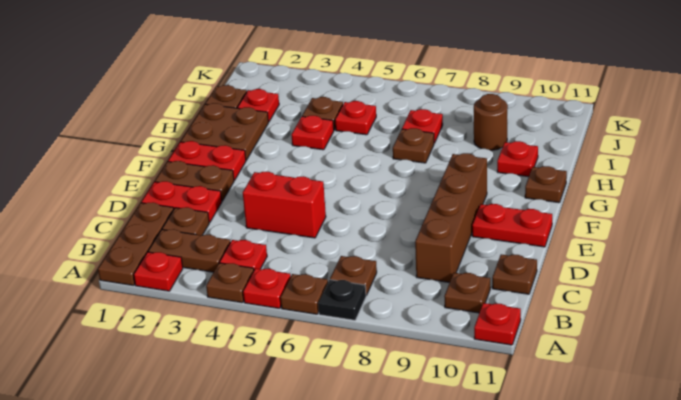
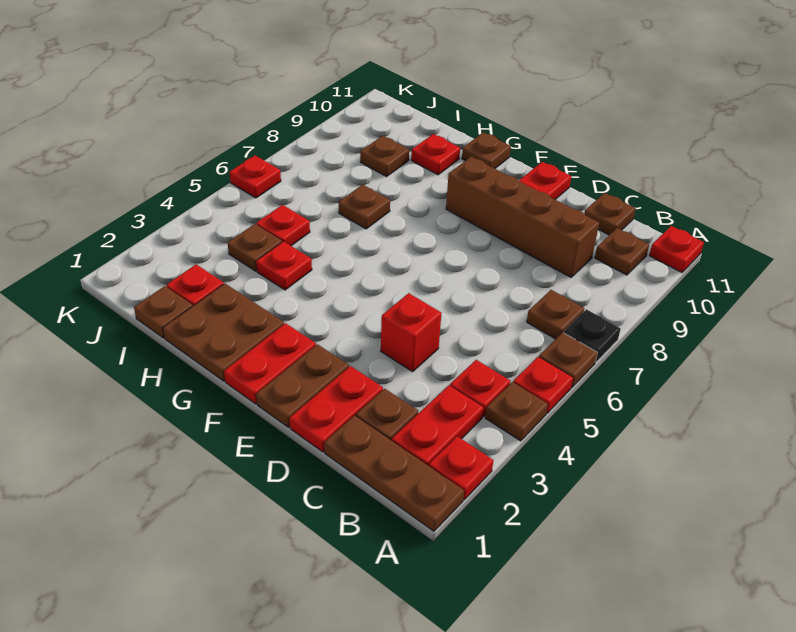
brown 1x2 plate [148,229,230,272] -> red 1x2 plate [392,385,484,466]
red 1x2 brick [243,172,326,238] -> red 1x1 brick [381,293,441,372]
red 1x1 plate [402,109,443,143] -> red 1x1 plate moved to [230,156,281,198]
brown 1x1 round brick [474,94,508,150] -> brown 1x1 plate [360,136,409,177]

